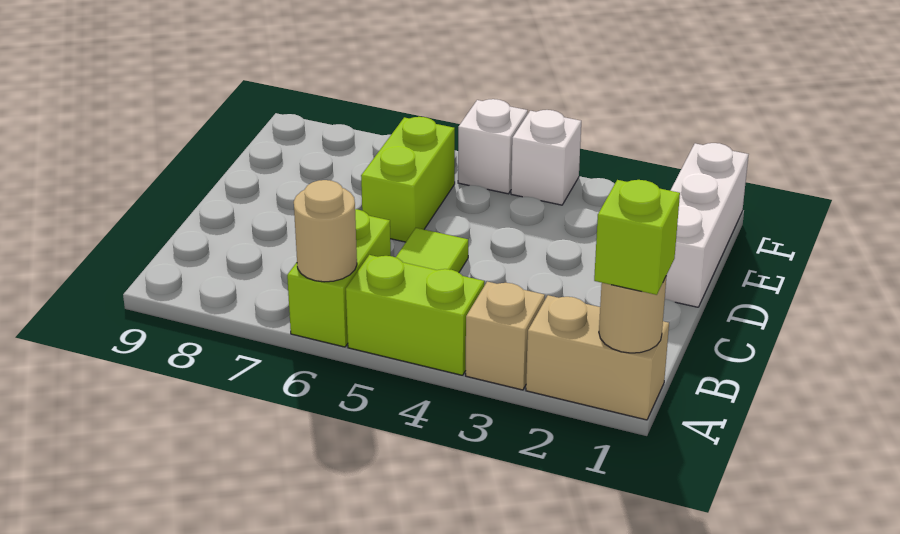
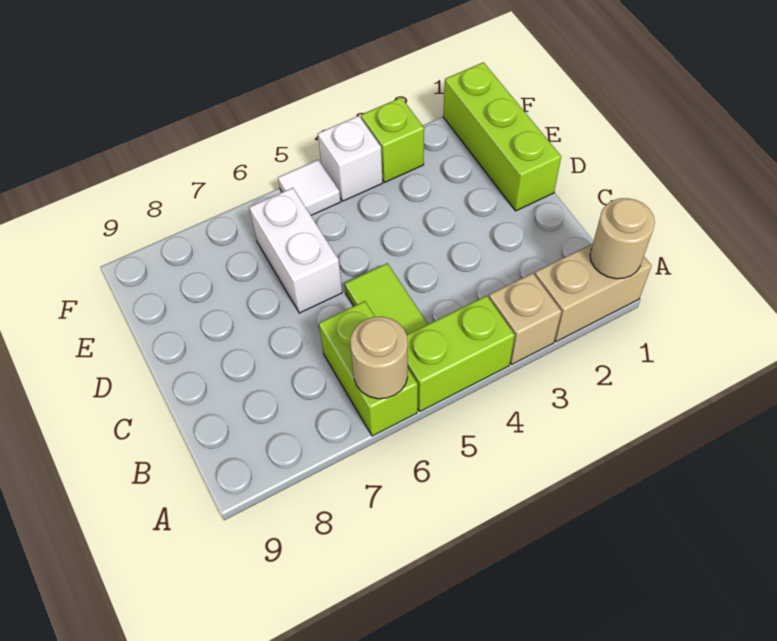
lime 1x1 brick [594,180,680,295] -> lime 1x1 brick moved to [361,98,424,182]
white 1x3 brick [665,143,748,307] -> lime 1x3 brick [443,62,561,211]
lime 1x2 brick [361,117,455,242] -> white 1x2 brick [249,188,342,313]
white 1x1 brick [458,99,528,194] -> white 1x1 tile [278,160,341,215]

